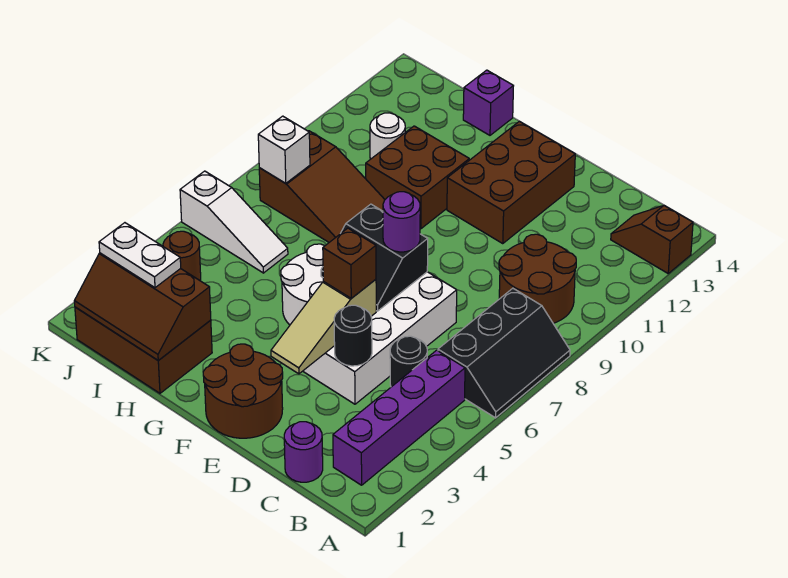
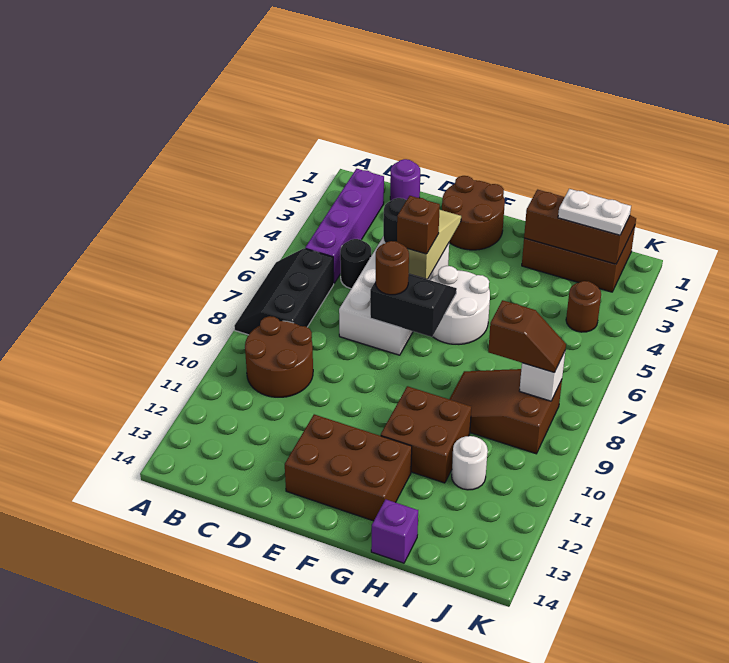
brown 1x2 slope [611,206,693,273] -> brown 1x2 slope moved to [488,300,566,372]
purple 1x1 round brick [383,192,420,252] -> brown 1x1 round brick [376,241,409,295]
brown 2x3 brick [447,121,575,244] -> brown 2x3 brick turned to [285,414,412,521]
white 1x3 slope [180,171,288,273] -> none

